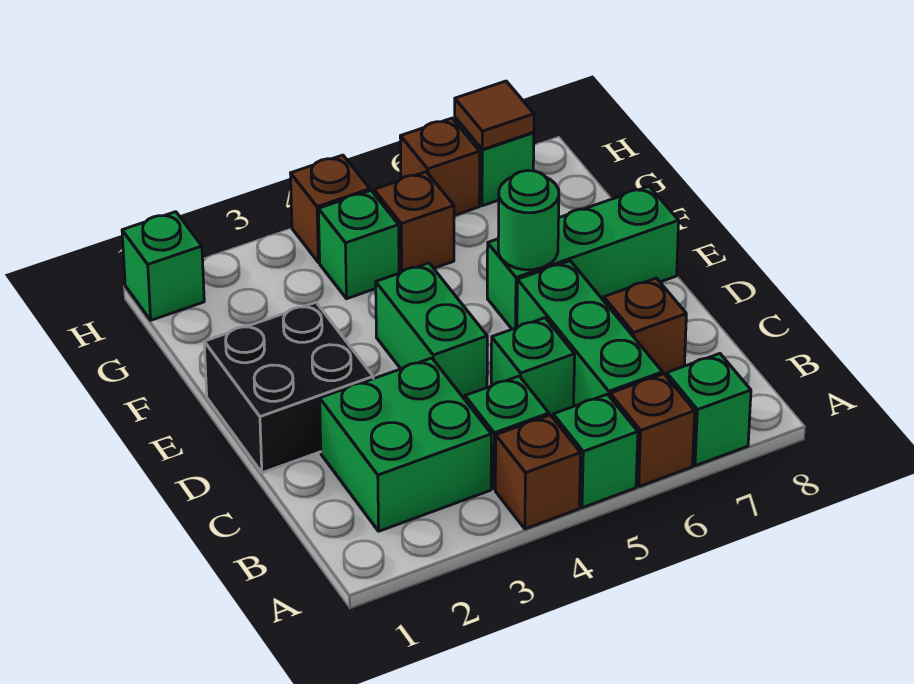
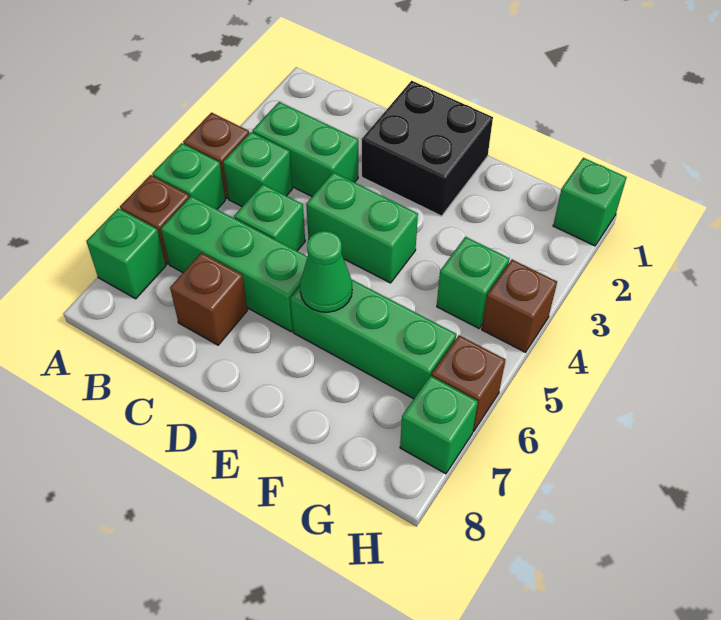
green 2x2 brick [320,358,491,531] -> green 1x2 brick [252,102,358,196]
green 1x3 brick [487,186,679,329] -> green 1x3 brick turned to [290,279,456,399]
green 1x1 round brick [498,171,559,270] -> green 1x1 cone [300,231,352,312]
brown 1x1 brick [374,172,454,273] -> none
brown 1x1 tile [455,81,534,150] -> none

